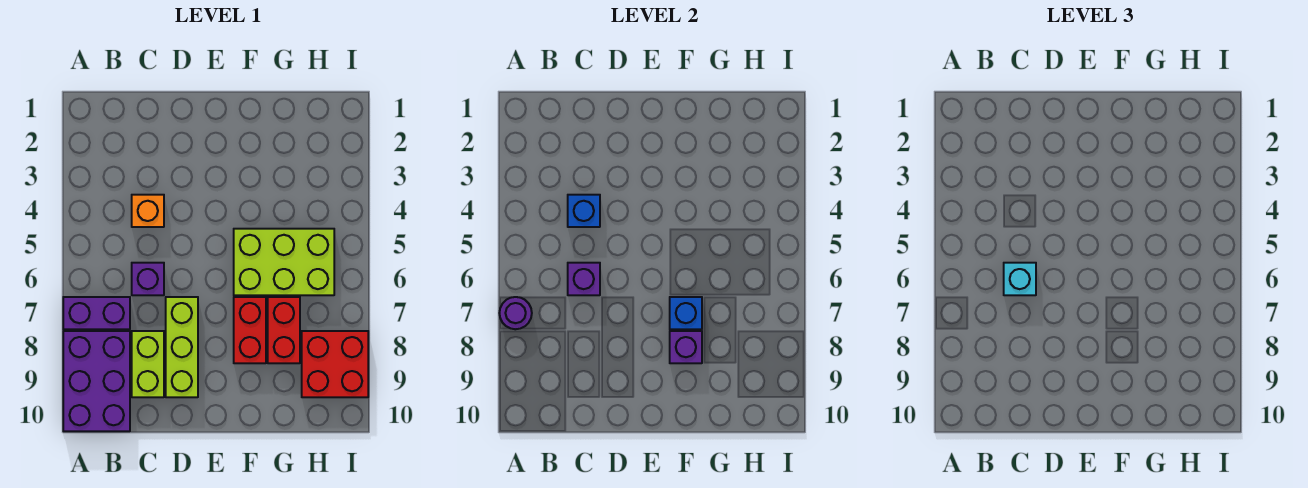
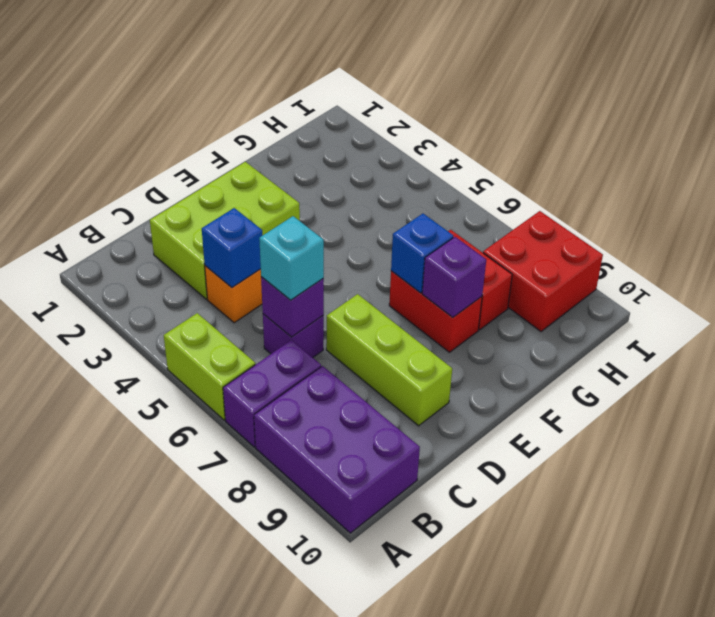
purple 1x1 round brick [499,297,532,329] -> none
lime 1x2 brick [132,331,164,397] -> lime 1x2 brick moved to [164,313,255,420]
lime 2x3 brick [234,229,334,295] -> lime 2x3 brick moved to [150,162,300,299]

